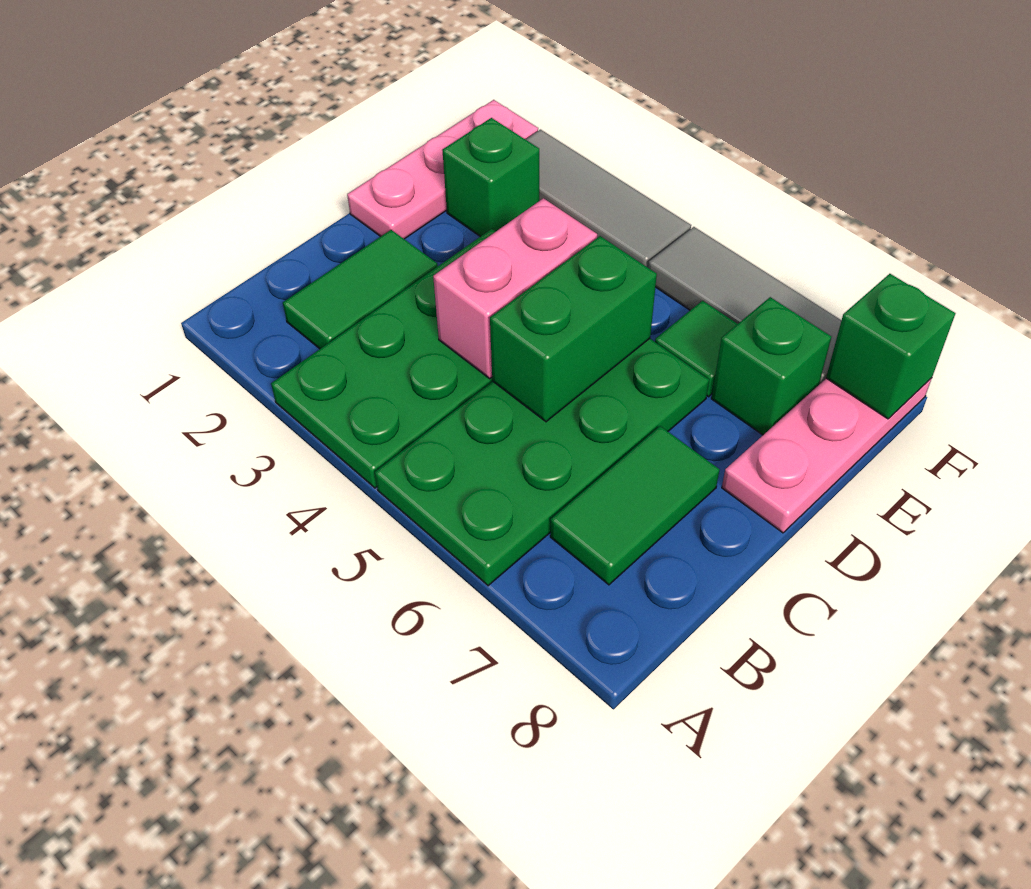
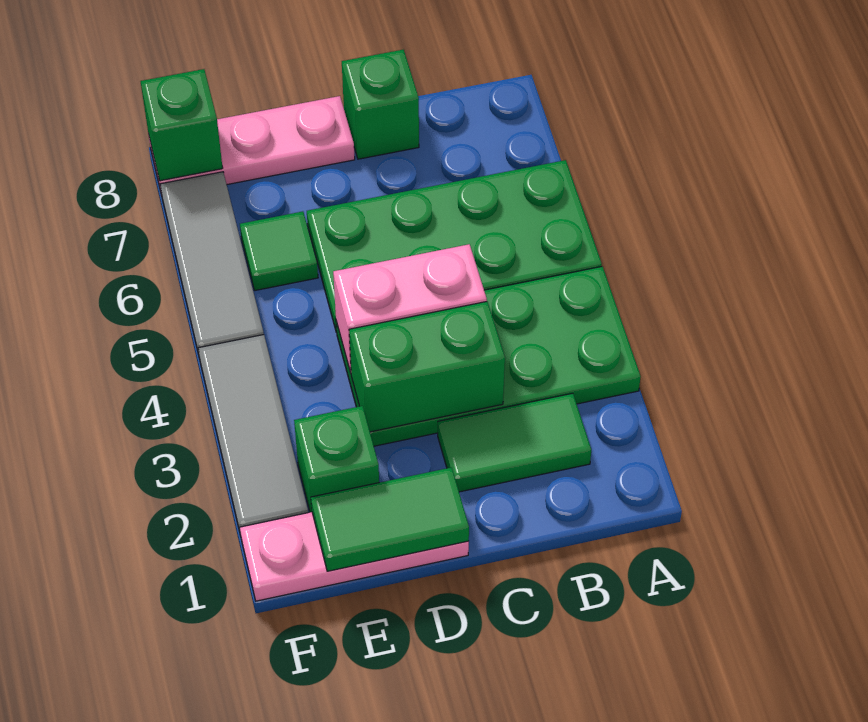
green 1x2 tile [550,426,719,585] -> green 1x2 tile moved to [311,467,469,571]
green 1x2 brick [490,236,657,422] -> green 1x2 brick moved to [349,302,505,432]
green 1x1 brick [711,297,831,435] -> green 1x1 brick moved to [342,50,419,159]

